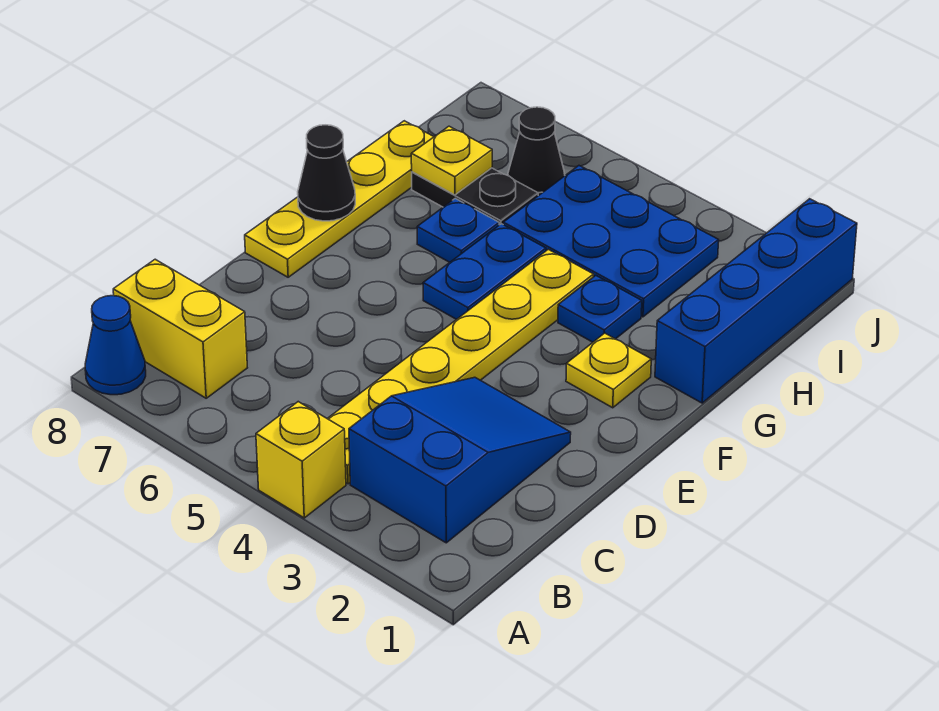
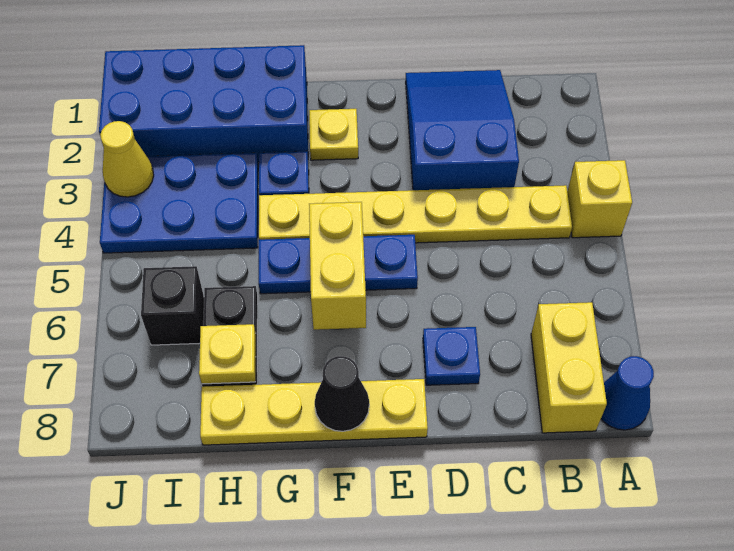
blue 2x3 slope [349,377,571,543] -> blue 2x3 slope turned to [406,70,519,190]
blue 1x2 plate [423,224,546,320] -> blue 1x3 plate [259,235,418,294]
none -> yellow 1x2 brick [309,202,366,330]
blue 1x4 brick [655,199,857,403] -> blue 2x4 brick [99,45,308,162]
blue 1x1 plate [417,198,499,262] -> blue 1x1 plate moved to [423,327,480,385]
blue 2x3 plate [503,166,719,317] -> blue 2x3 plate turned to [100,153,258,253]
black 1x1 cone [508,107,565,196] -> black 1x1 brick [141,266,204,345]
none -> yellow 1x1 cone [100,121,154,197]

